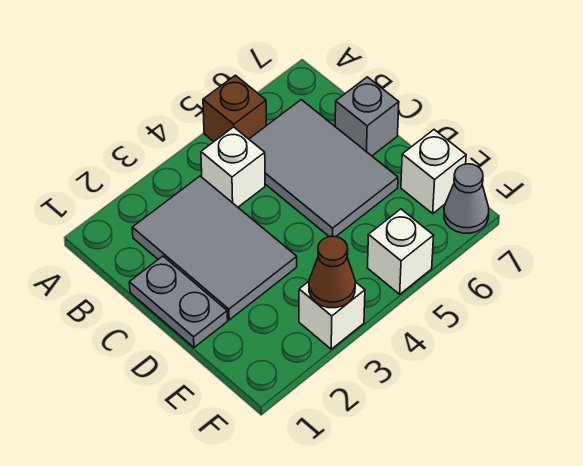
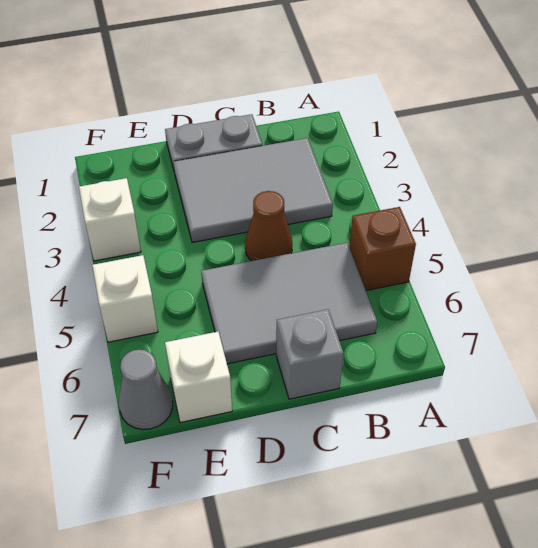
white 1x1 brick [201,127,265,207] -> none
brown 1x1 cone [309,236,355,308] -> brown 1x1 cone moved to [245,191,292,261]

